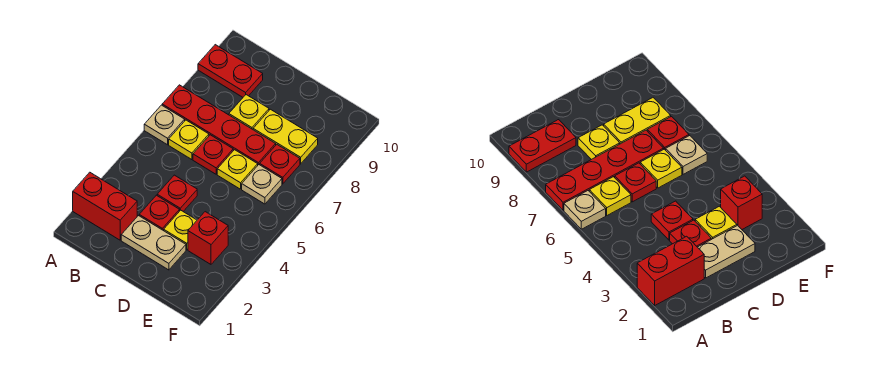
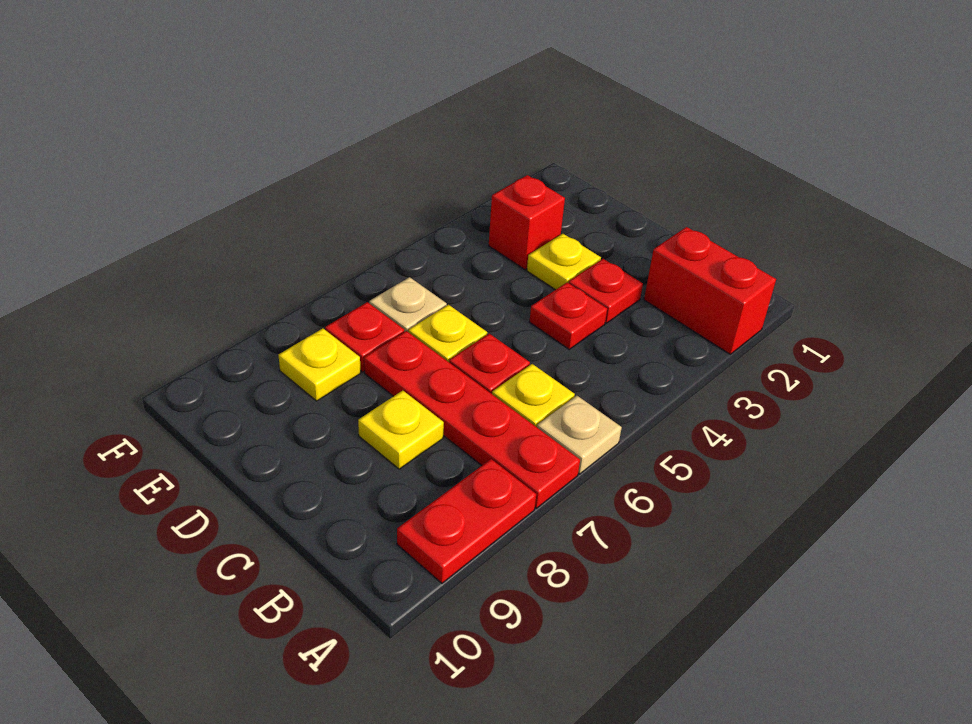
red 1x2 plate [198,45,263,97] -> red 1x2 plate turned to [397,459,536,583]
tan 1x2 plate [121,216,186,270] -> none
yellow 1x2 plate [253,109,318,164] -> yellow 1x1 plate [279,328,361,401]

